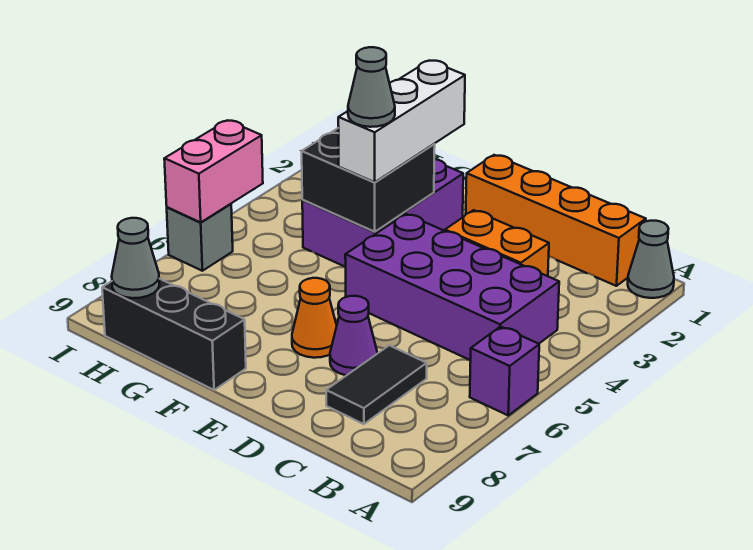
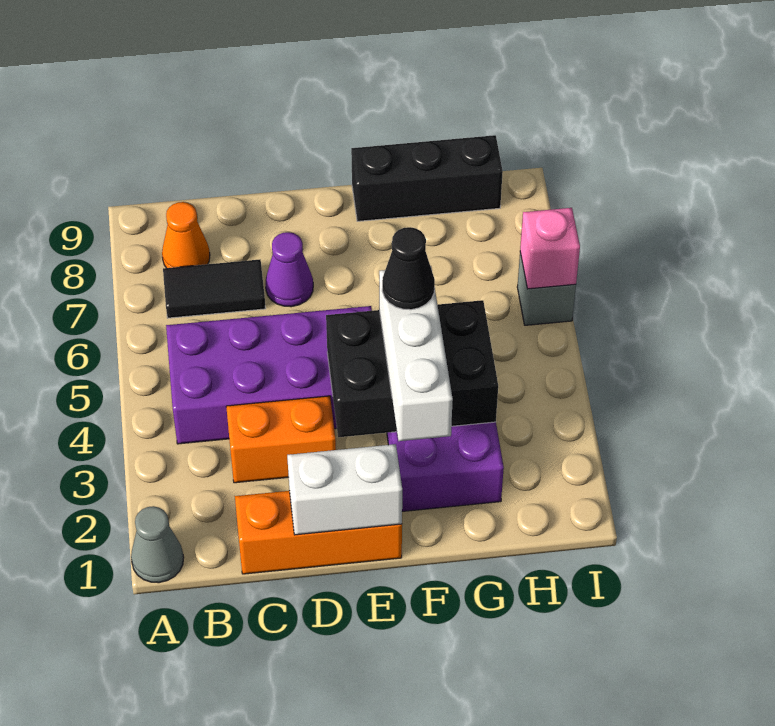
purple 1x1 brick [470,327,539,415] -> none
orange 1x4 brick [466,155,646,286] -> orange 1x3 brick [235,491,402,574]
black 1x2 tile [326,345,427,424] -> black 1x2 tile turned to [163,259,266,318]
none -> white 1x2 brick [287,444,402,535]
orange 1x1 cone [292,278,337,358] -> orange 1x1 cone moved to [162,202,210,268]
black 2x2 brick [302,128,435,232] -> black 2x3 brick [326,300,498,437]
grey 1x1 cone [348,47,395,127] -> black 1x1 cone [382,227,435,310]
grey 1x1 cone [112,218,160,298] -> none
pink 1x2 brick [164,120,263,222] -> pink 1x1 brick [520,208,580,289]

